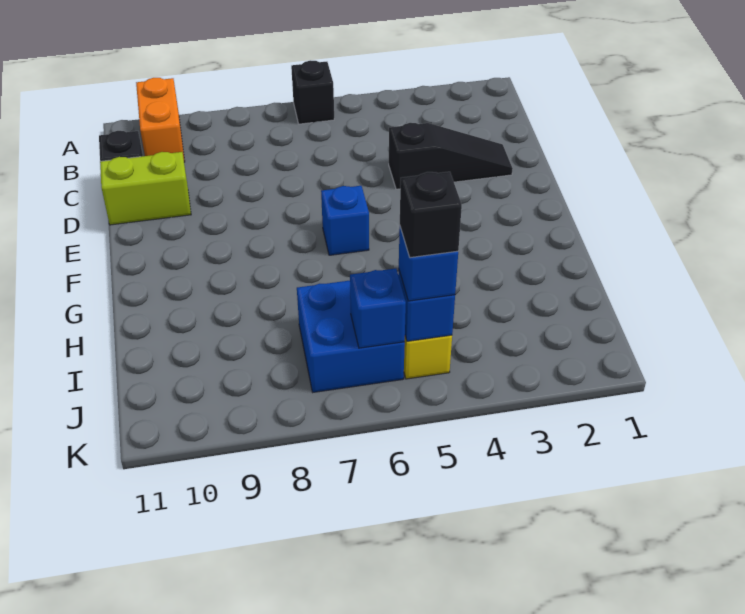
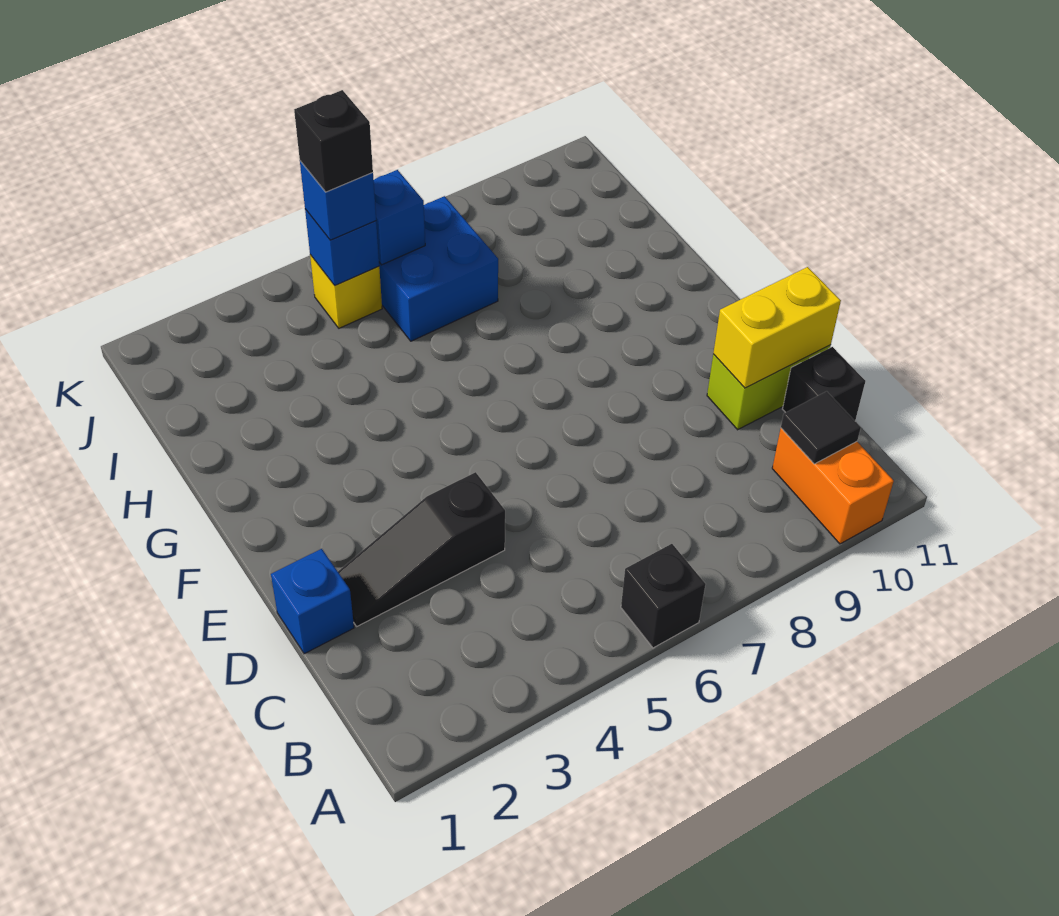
none -> black 1x1 tile [781,391,861,464]
none -> yellow 1x2 brick [713,267,841,388]
blue 1x1 brick [321,186,369,255] -> blue 1x1 brick moved to [271,549,354,654]

